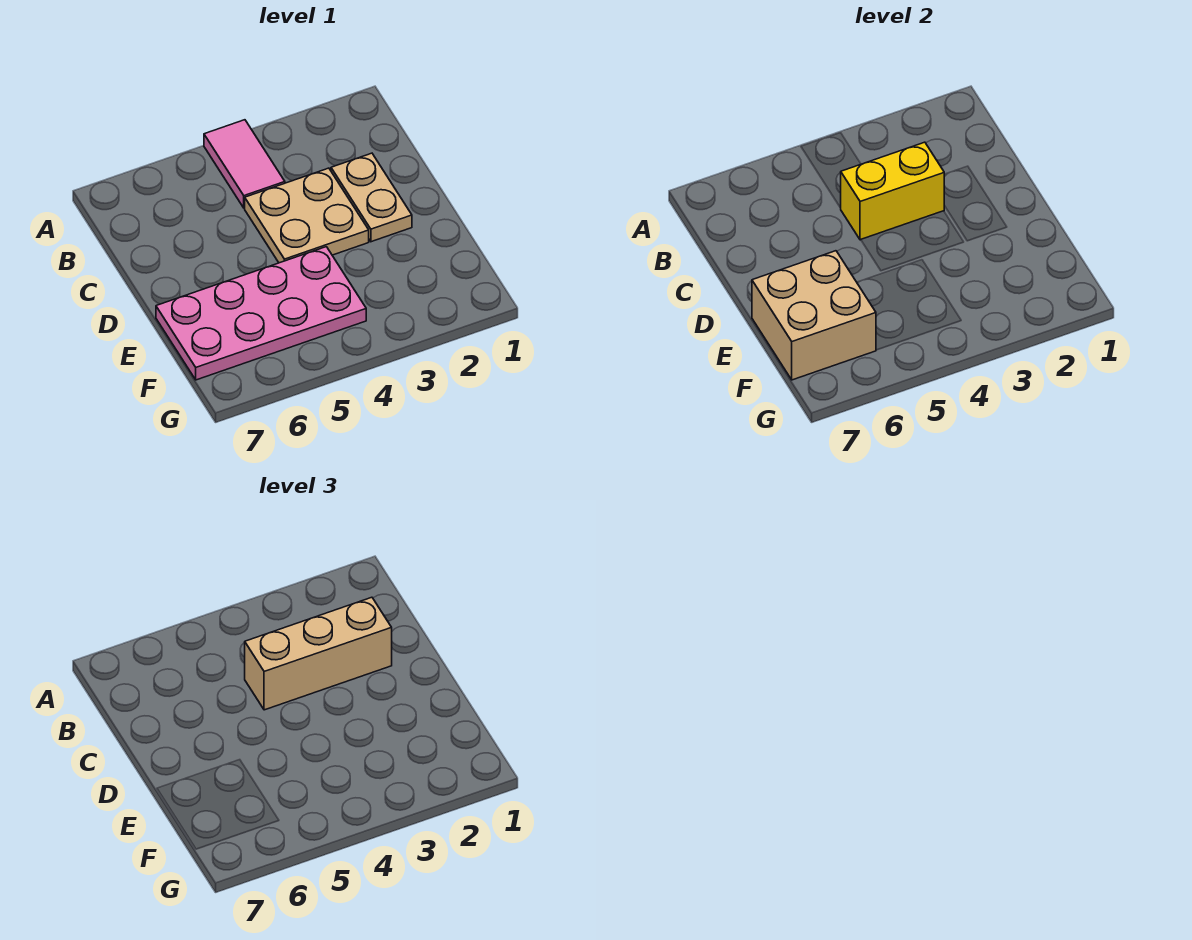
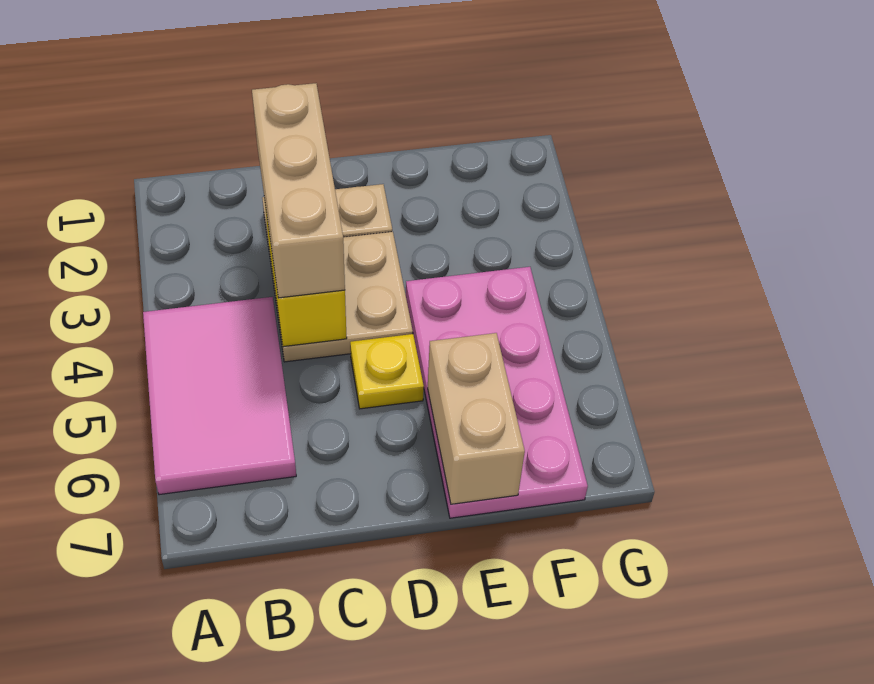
pink 1x2 tile [204,120,285,208] -> pink 2x3 tile [143,297,296,495]
none -> yellow 1x1 plate [350,334,424,409]
tan 2x2 brick [752,251,876,380] -> tan 1x2 brick [428,333,525,504]

